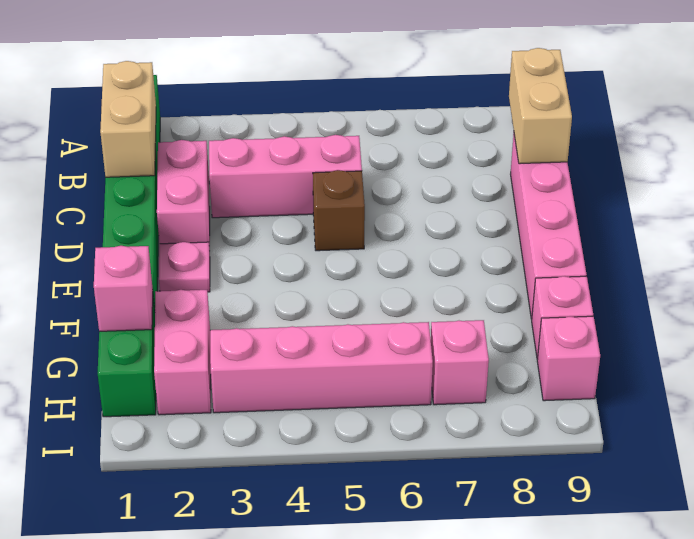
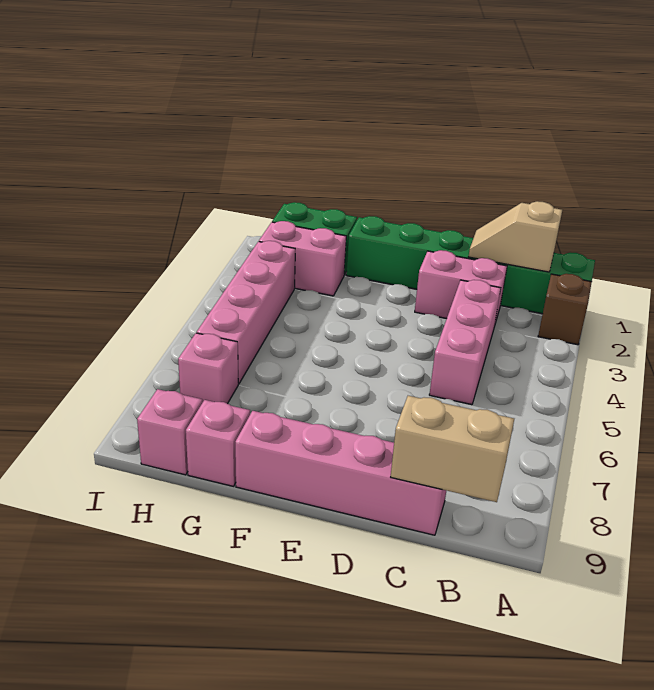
tan 1x2 brick [100,61,156,177] -> tan 1x2 slope [469,201,562,272]
brown 1x1 brick [313,170,365,251] -> brown 1x1 brick moved to [538,274,592,345]
pink 1x1 plate [159,242,210,292] -> none
pink 1x1 brick [94,246,153,331] -> none

